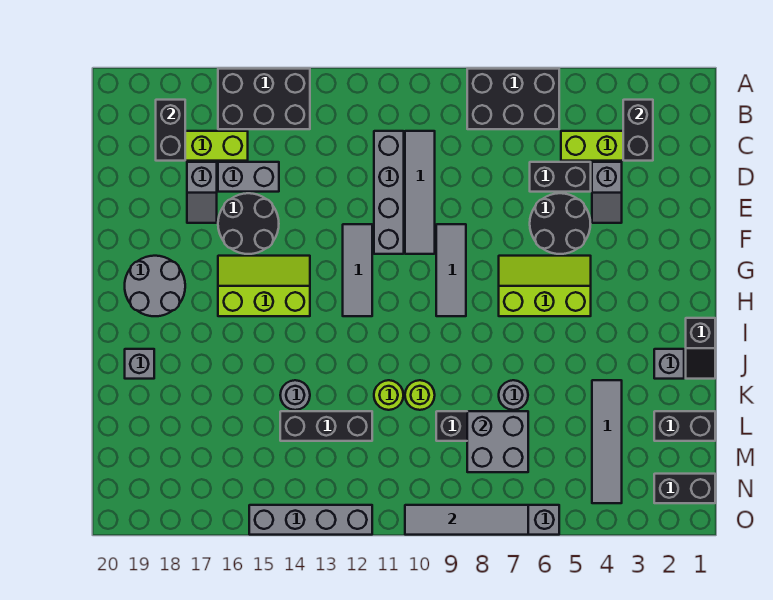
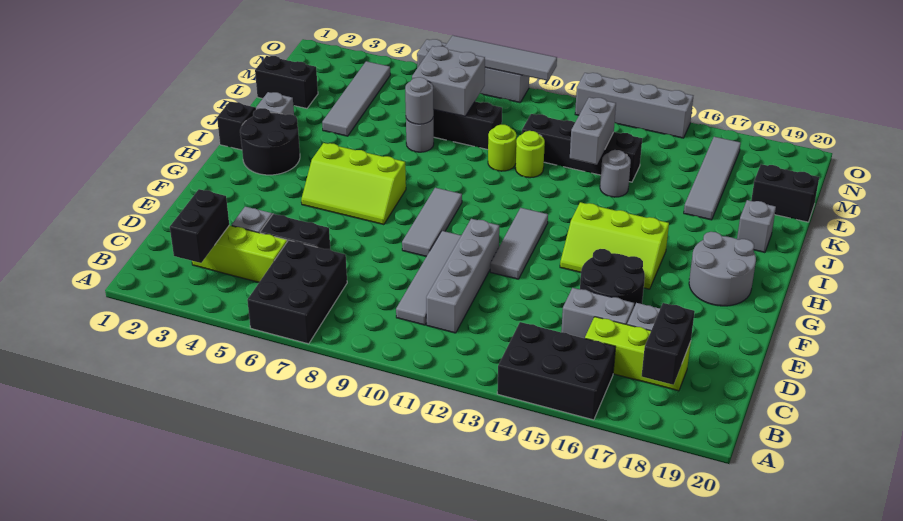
black 2x3 brick [467,69,559,129] -> black 2x3 brick turned to [247,240,347,344]
black 2x2 round brick [530,193,590,254] -> black 2x2 round brick moved to [240,108,300,175]
none -> grey 1x1 round brick [405,77,434,124]
none -> grey 1x2 brick [570,97,616,165]
none -> grey 1x4 tile [684,137,741,220]
black 1x3 brick [280,411,372,441] -> black 1x4 brick [522,114,642,182]
black 1x2 brick [654,474,715,503] -> black 1x2 brick moved to [751,164,819,222]

